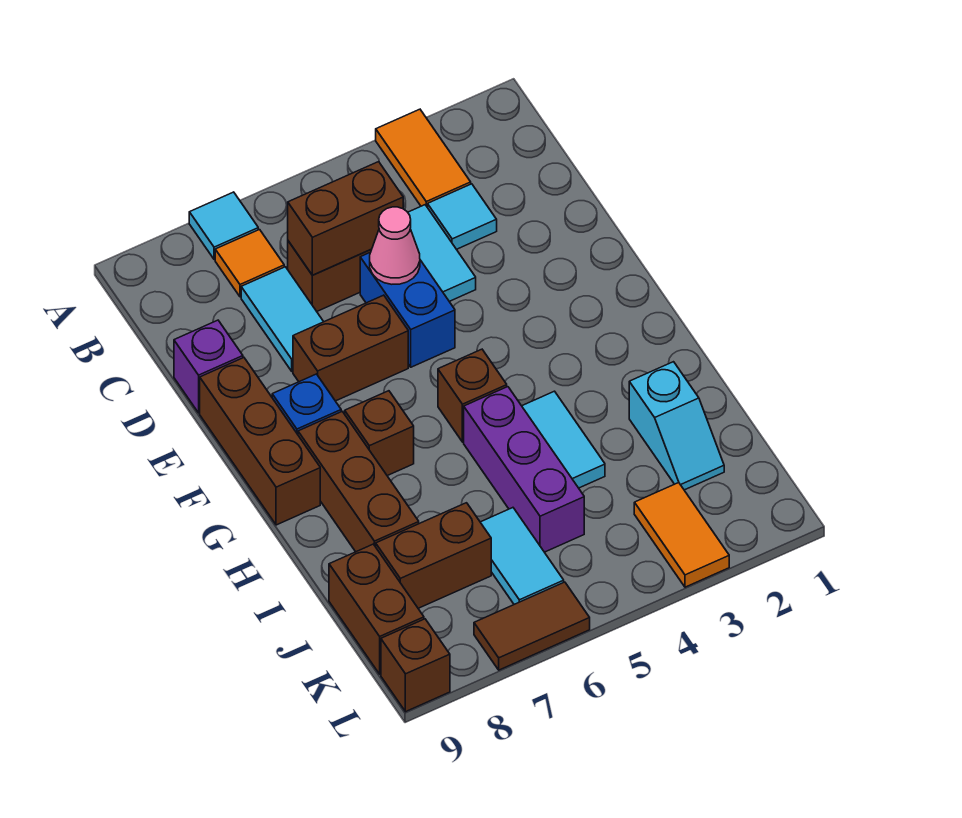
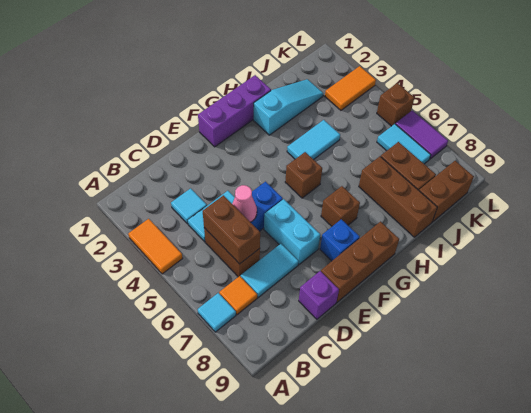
orange 1x2 tile [376,109,471,208] -> orange 1x2 tile turned to [128,219,183,274]
brown 1x2 brick [293,295,408,401] -> cyan 1x2 brick [264,199,320,264]
brown 1x3 brick [298,412,419,552] -> brown 1x3 brick turned to [359,156,437,237]
purple 1x3 brick [464,387,584,552] -> purple 1x3 brick moved to [198,75,271,147]
cyan 1x2 slope [629,362,724,490] -> cyan 1x3 slope [254,79,323,135]
cyan 1x2 tile [480,508,564,604] -> cyan 1x2 tile turned to [377,124,431,164]
brown 1x2 tile [474,582,590,670] -> purple 1x2 tile [396,111,448,159]
brown 1x1 brick [381,619,450,712] -> brown 1x1 brick moved to [377,83,414,126]

